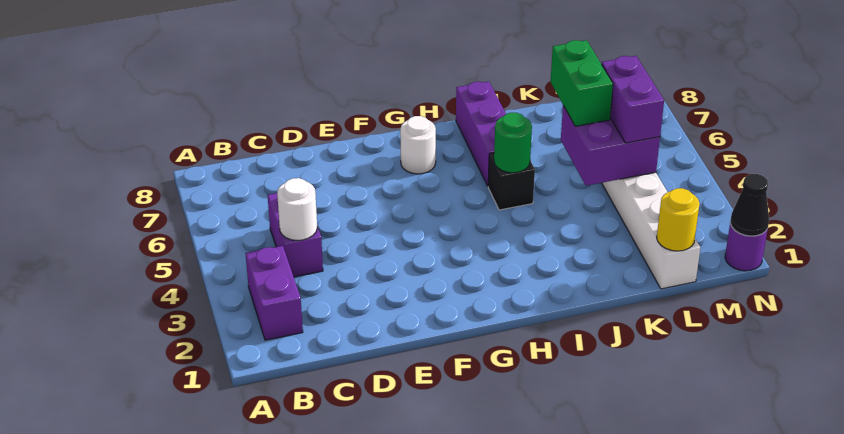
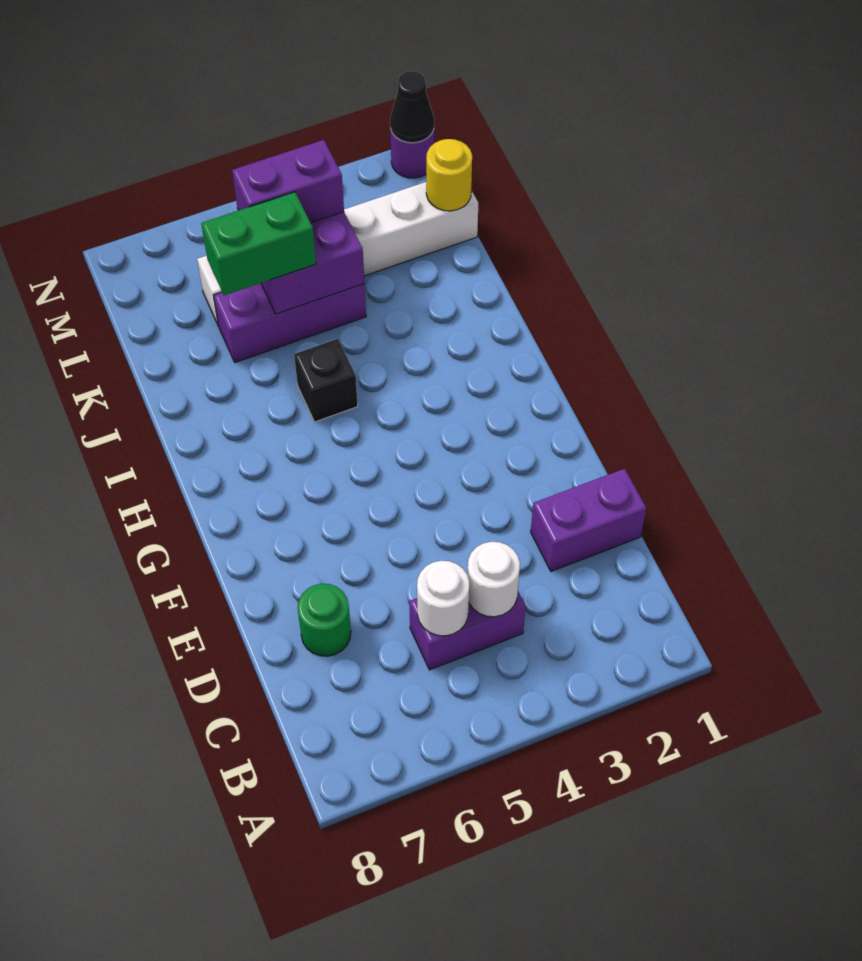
purple 1x2 brick [246,246,303,340] -> purple 1x2 brick moved to [531,469,646,571]
white 1x1 round brick [400,116,436,174] -> white 1x1 round brick moved to [417,561,469,636]
green 1x1 round brick [494,113,532,173] -> green 1x1 round brick moved to [298,584,351,656]
purple 1x3 brick [456,81,506,186] -> purple 1x3 brick moved to [214,283,366,362]

